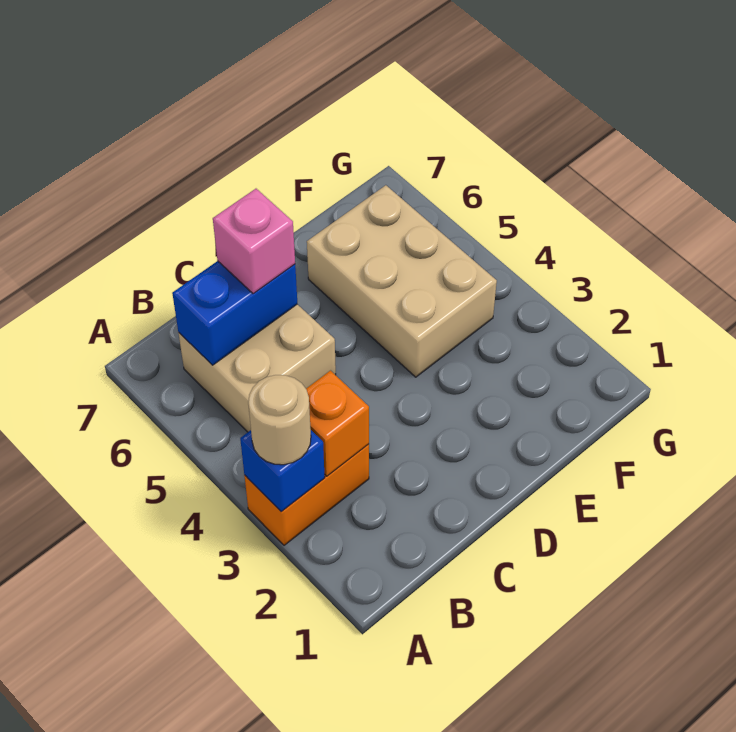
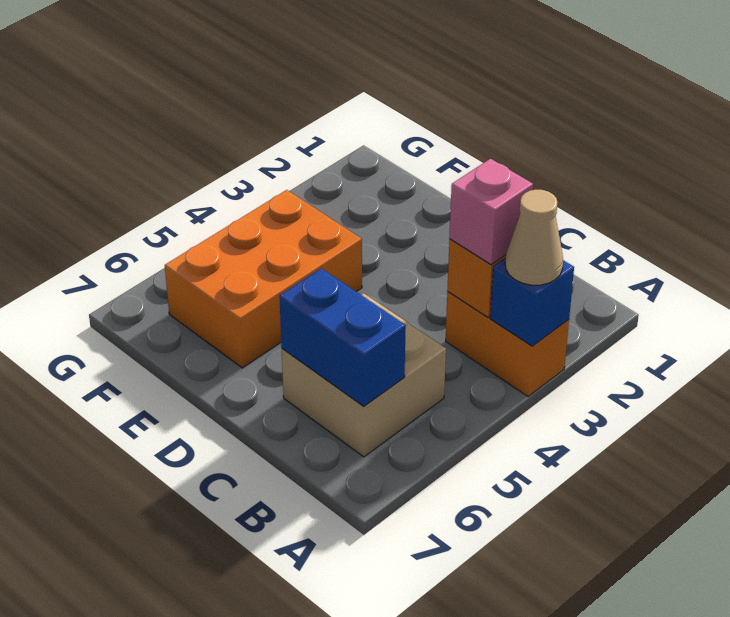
tan 1x1 round brick [248,375,311,465] -> tan 1x1 cone [505,190,563,285]
pink 1x1 brick [213,189,295,294] -> pink 1x1 brick moved to [449,159,533,265]
tan 2x3 brick [307,185,497,377] -> orange 2x3 brick [165,190,362,368]

